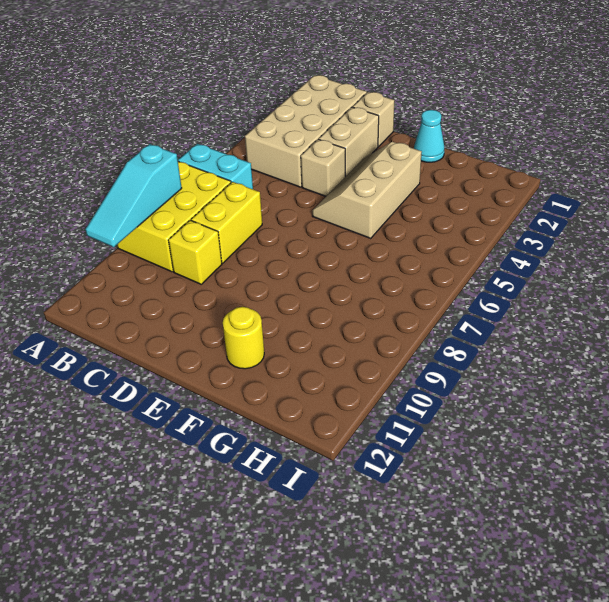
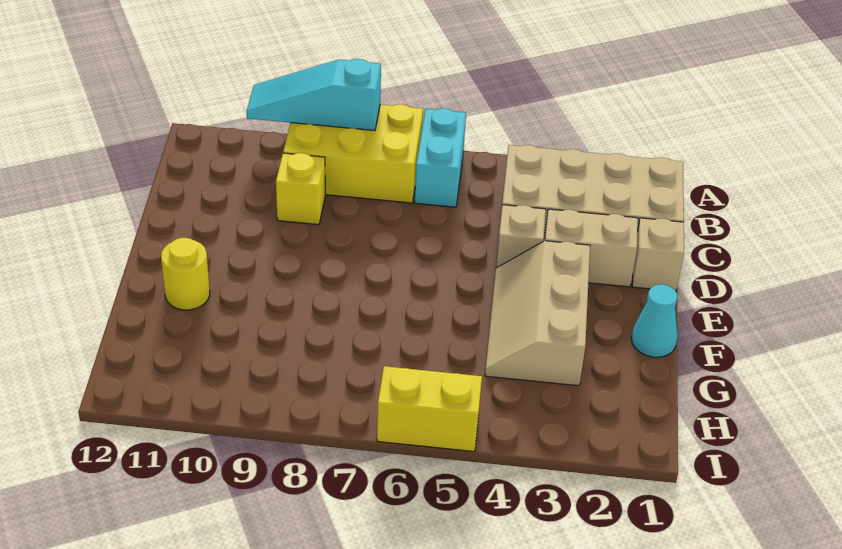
yellow 1x2 brick [191,182,262,263] -> yellow 1x2 brick moved to [377,366,482,452]
tan 2x3 slope [312,142,422,238] -> tan 2x3 slope turned to [485,241,590,386]

